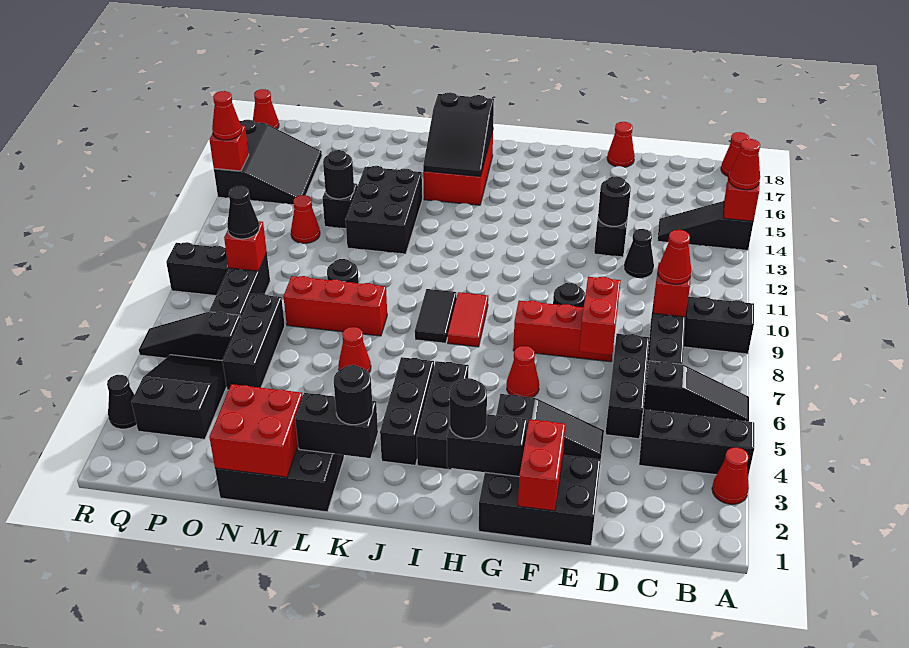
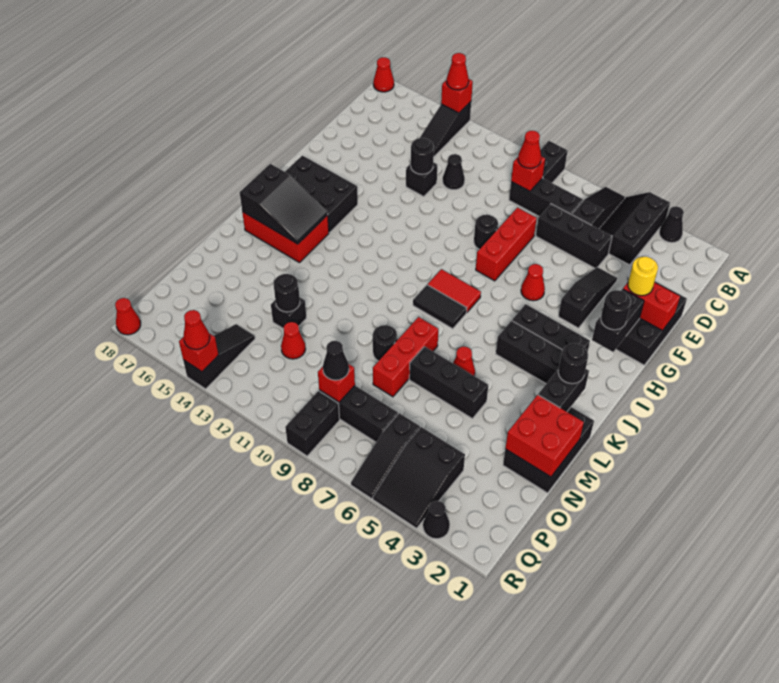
red 1x1 cone [712,447,749,504] -> black 1x1 cone [659,206,684,243]
red 1x2 brick [579,277,621,355] -> none
red 1x1 cone [607,122,635,167] -> none
none -> yellow 1x1 round brick [628,257,658,296]
black 2x3 brick [345,166,422,254] -> black 2x3 brick moved to [285,155,358,233]
black 1x3 brick [222,294,285,390] -> black 1x3 brick moved to [409,347,488,419]
black 2x3 slope [131,355,227,439] -> black 2x3 slope turned to [373,427,465,528]
black 3x3 slope [214,120,322,205] -> black 1x3 slope [183,324,255,389]

